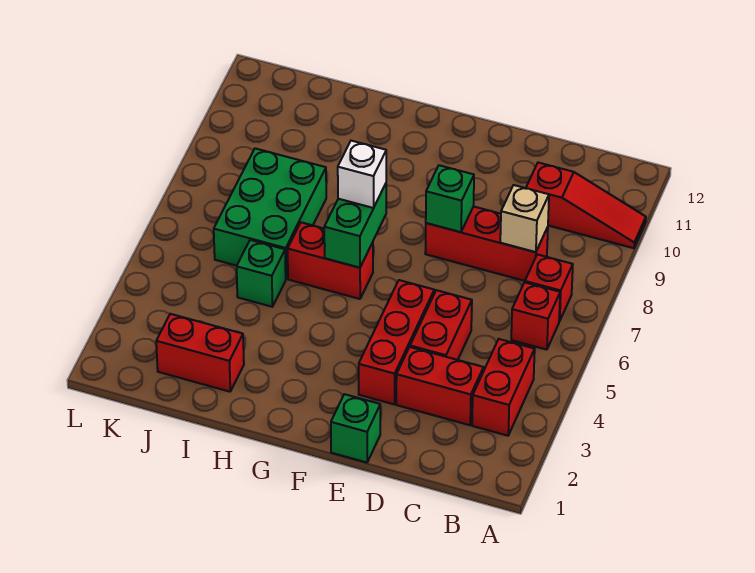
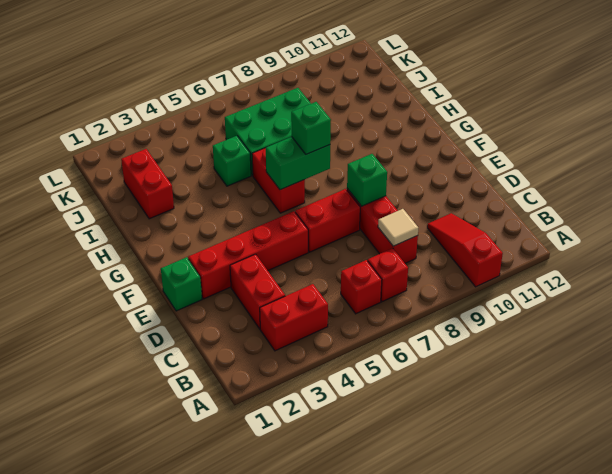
red 1x3 slope [526,163,646,248] -> red 1x3 slope turned to [427,213,503,287]
tan 1x1 brick [500,185,549,252] -> tan 1x1 tile [378,209,418,246]
red 1x2 brick [410,290,472,360] -> red 1x2 brick moved to [295,189,360,252]
red 1x3 brick [359,280,434,404] -> red 1x4 brick [188,211,308,299]
white 1x1 brick [338,141,386,208] -> green 1x1 brick [291,102,331,154]

